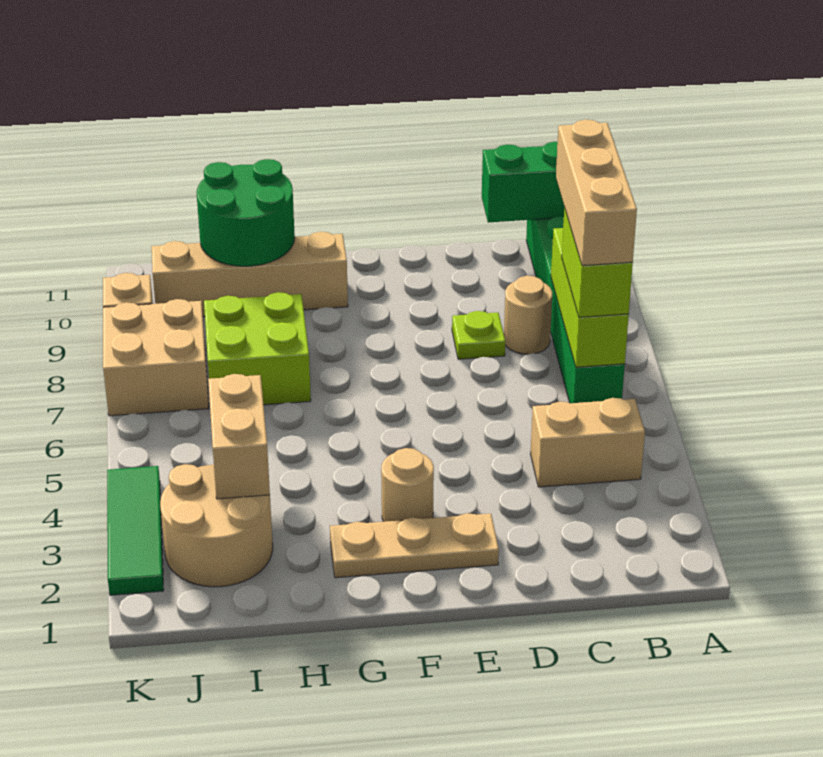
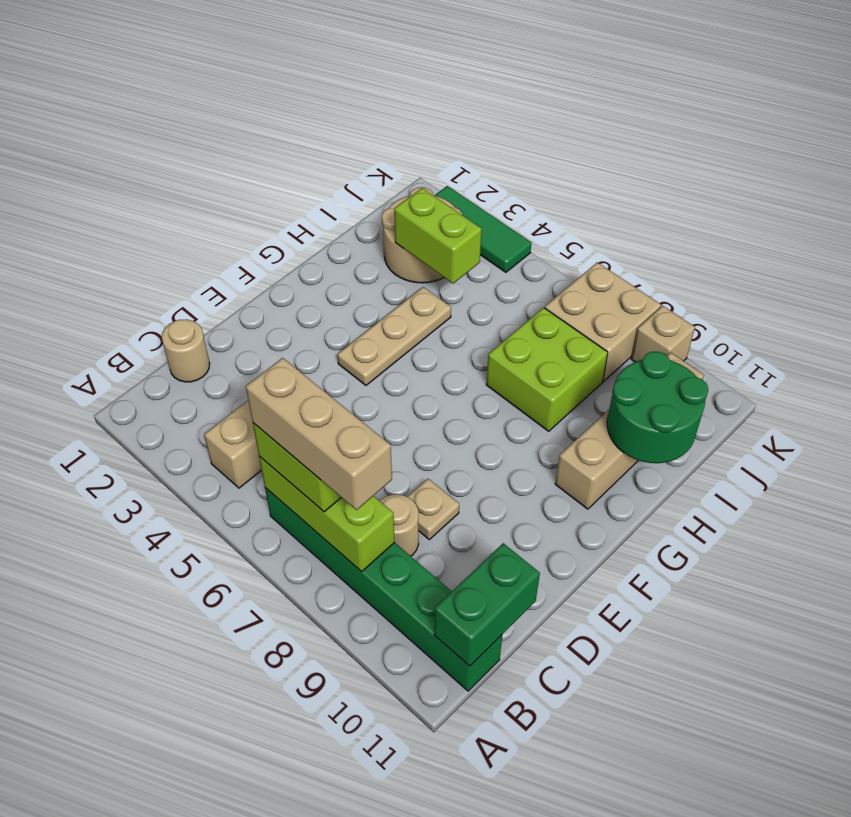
lime 1x1 plate [452,311,505,359] -> tan 1x1 plate [407,479,459,539]
tan 1x3 plate [330,513,499,578] -> tan 1x3 plate moved to [337,287,451,385]
tan 1x1 round brick [381,448,434,522] -> tan 1x1 round brick moved to [162,319,210,382]
tan 1x2 brick [208,374,270,499] -> lime 1x2 brick [394,188,481,284]

